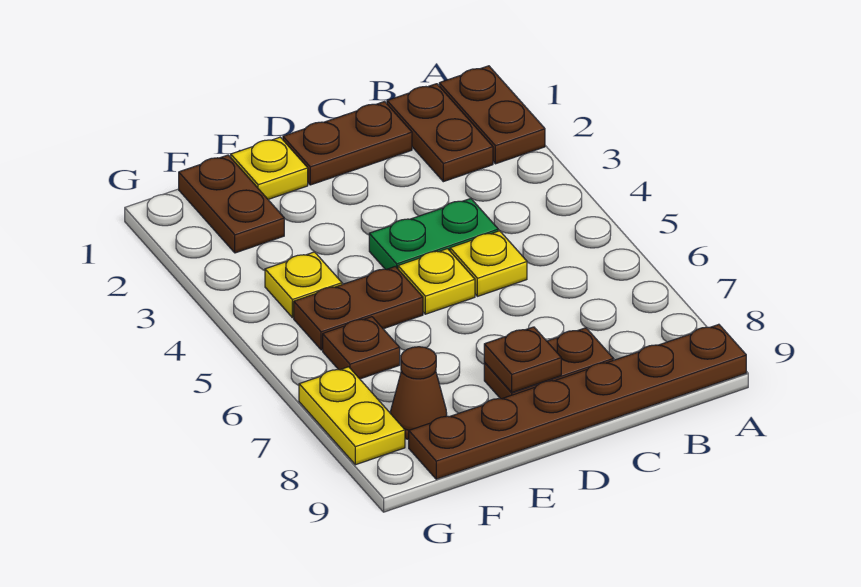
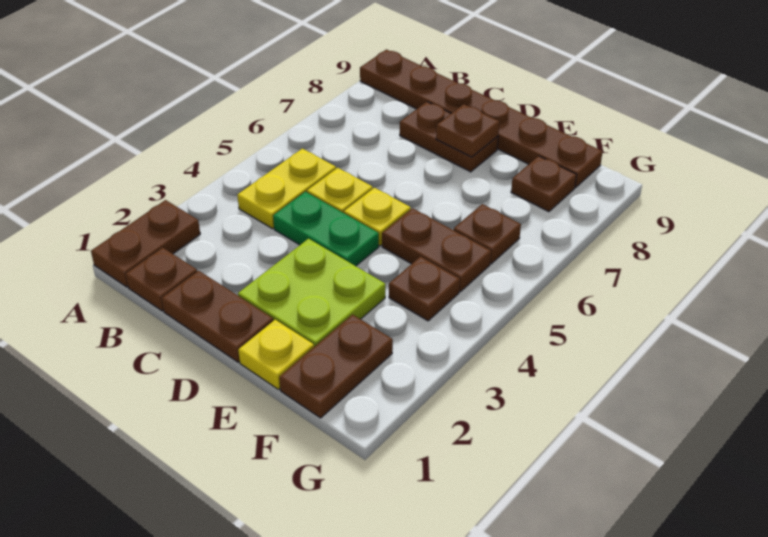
brown 1x2 plate [387,84,493,182] -> brown 1x1 plate [126,248,197,311]
none -> lime 2x2 plate [238,239,385,347]
yellow 1x1 plate [265,252,342,318] -> brown 1x1 plate [389,257,460,321]
brown 1x1 cone [390,347,447,439] -> brown 1x1 plate [511,156,577,212]
yellow 1x2 plate [299,367,405,465] -> yellow 1x2 plate moved to [237,149,336,229]

